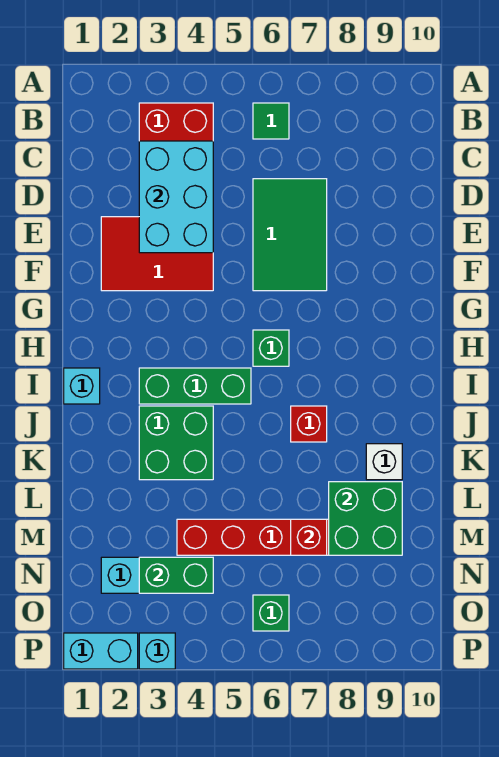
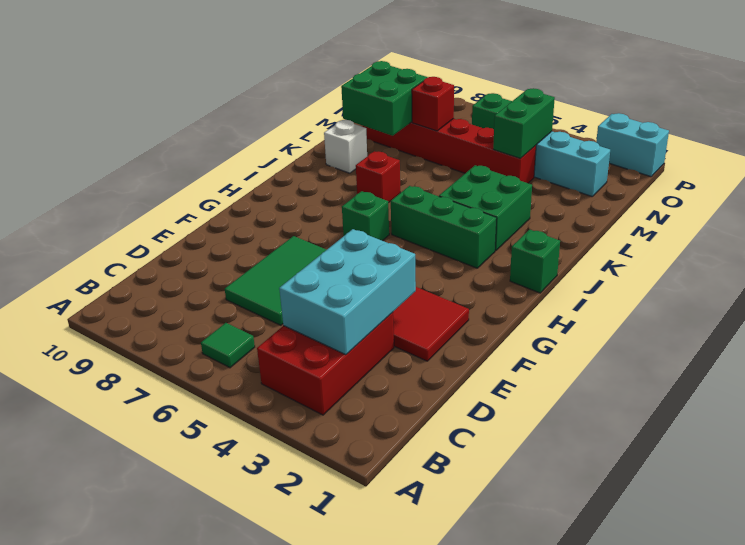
cyan 1x1 brick [64,368,100,404] -> green 1x1 brick [510,229,560,293]
green 1x2 brick [139,557,213,593] -> green 1x2 brick turned to [493,88,555,159]
cyan 1x1 brick [139,633,175,669] -> none

